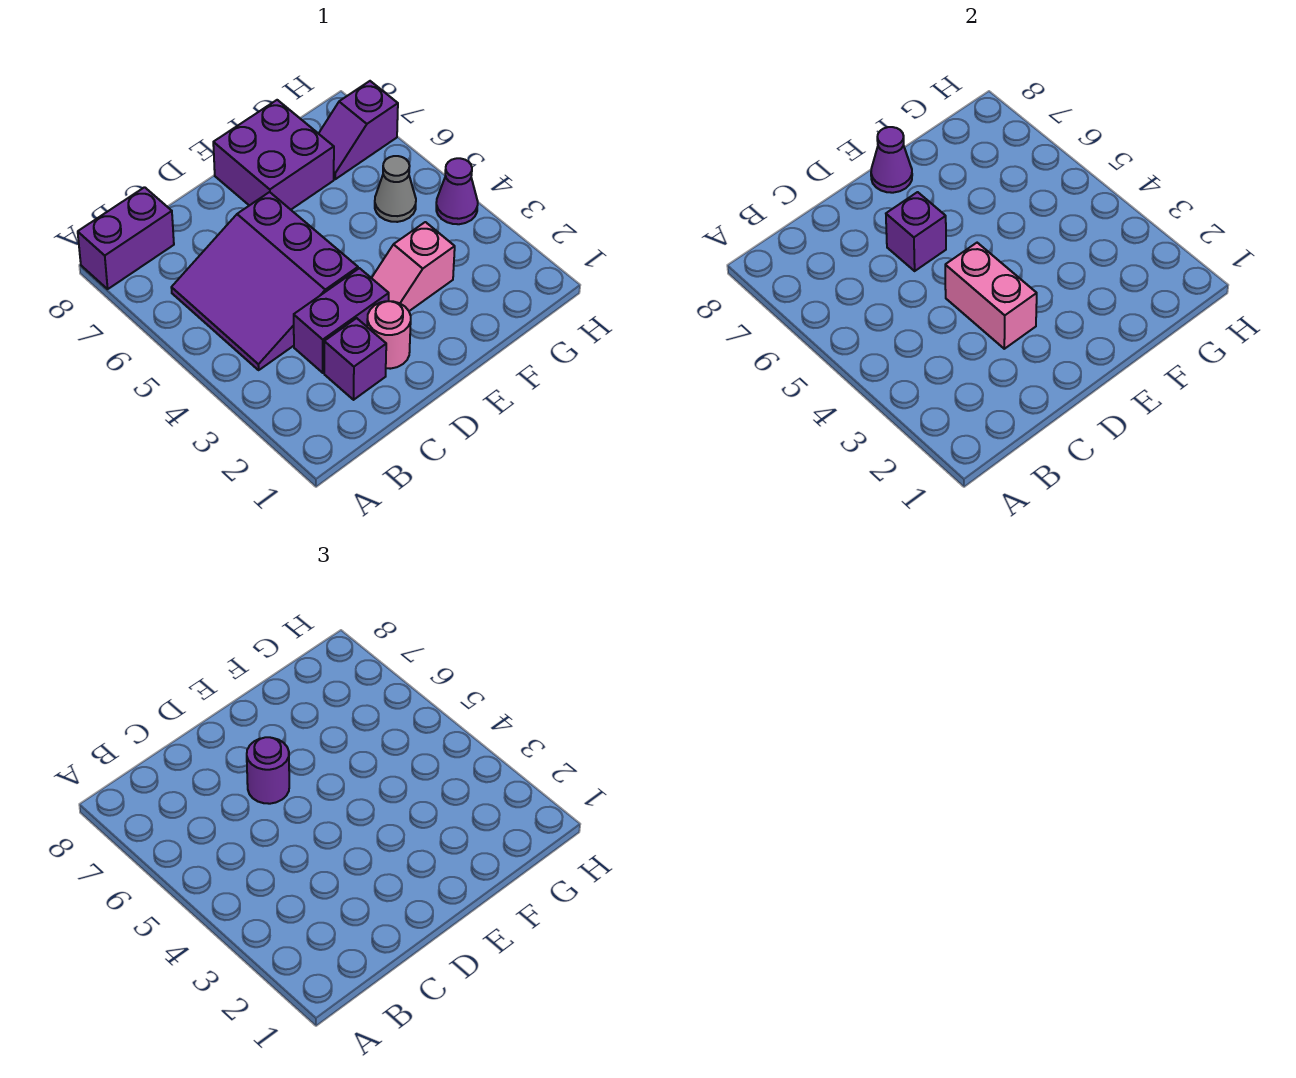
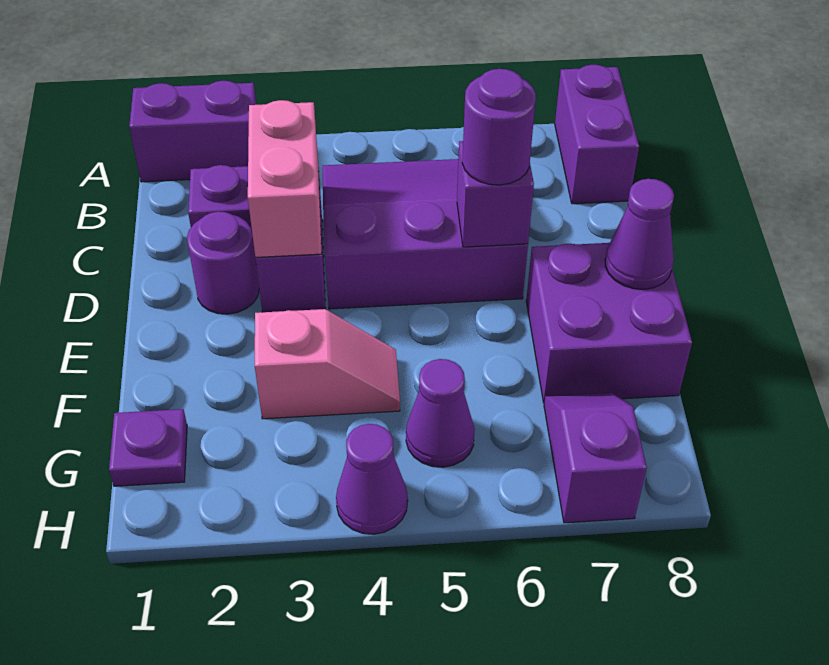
none -> purple 1x2 brick [129,81,256,182]
pink 1x1 round brick [367,301,411,369] -> purple 1x1 round brick [187,211,259,314]
pink 1x2 brick [945,243,1037,349] -> pink 1x2 brick turned to [248,100,322,257]
pink 1x2 slope [372,222,455,311] -> pink 1x2 slope turned to [255,309,400,419]
none -> purple 1x1 plate [109,409,187,486]
grey 1x1 cone [375,156,416,222] -> purple 1x1 cone [406,359,475,467]

